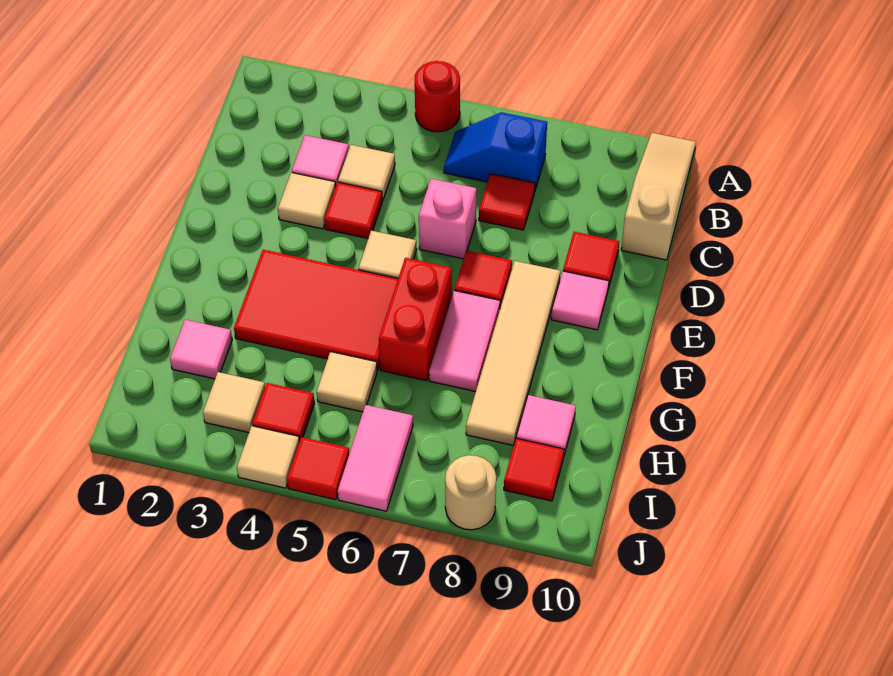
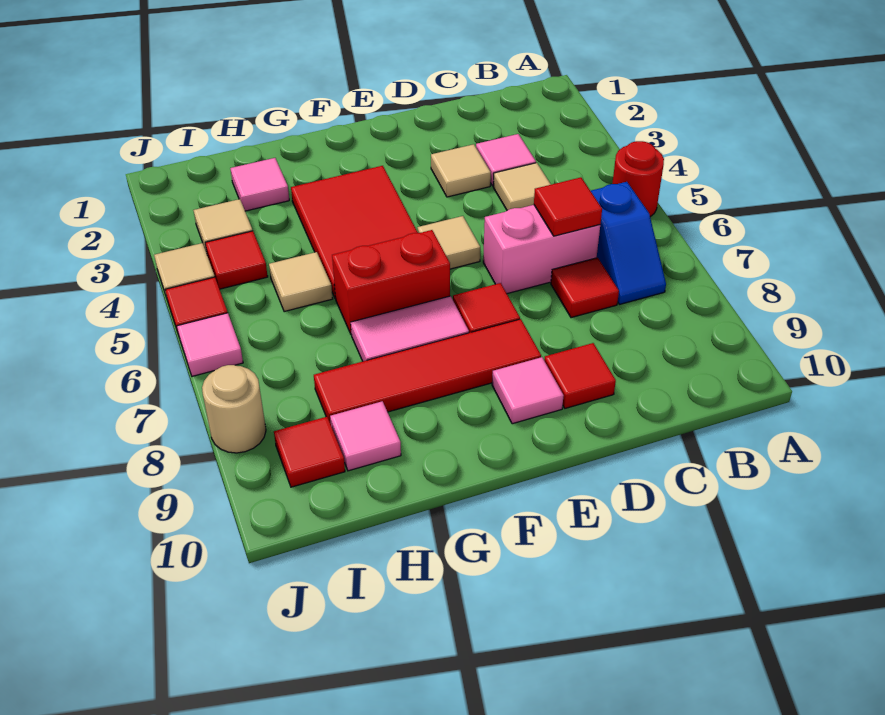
tan 1x3 slope [621,133,696,260] -> none
blue 1x2 slope [444,112,547,190] -> blue 1x2 slope turned to [591,182,666,304]
red 1x1 tile [325,182,382,238] -> red 1x1 tile moved to [534,177,602,236]
pink 1x1 brick [419,179,476,259] -> pink 1x2 brick [483,205,600,294]
tan 1x4 tile [466,261,560,446] -> red 1x4 tile [314,319,541,424]
pink 1x2 tile [338,405,413,511] -> pink 1x1 tile [177,313,243,376]

